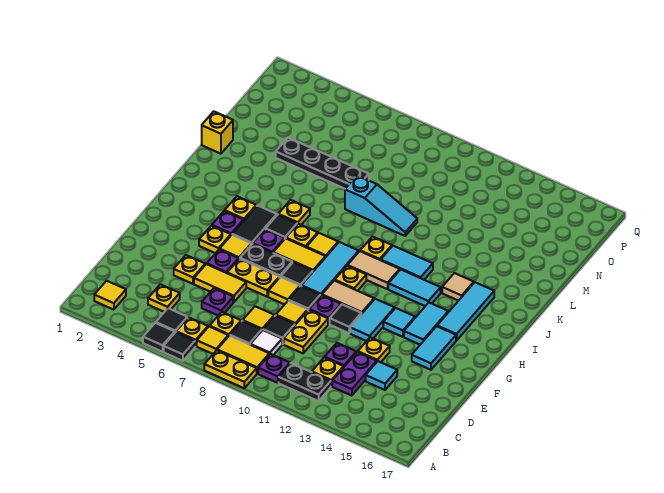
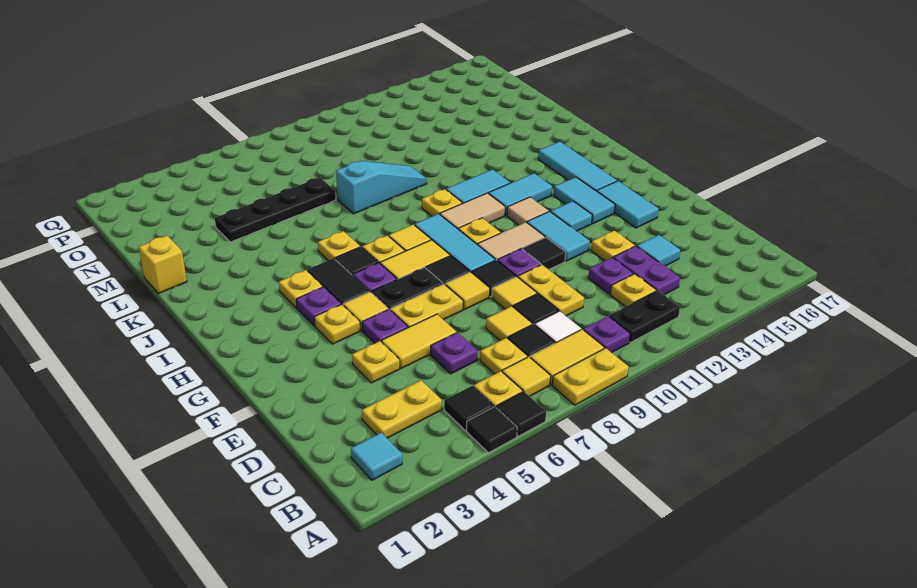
yellow 1x1 tile [94,281,126,310] -> cyan 1x1 tile [351,433,402,480]
yellow 1x1 plate [148,284,180,312] -> yellow 1x2 plate [362,380,442,438]
tan 1x1 tile [442,273,474,301] -> tan 1x1 tile moved to [507,197,549,225]

